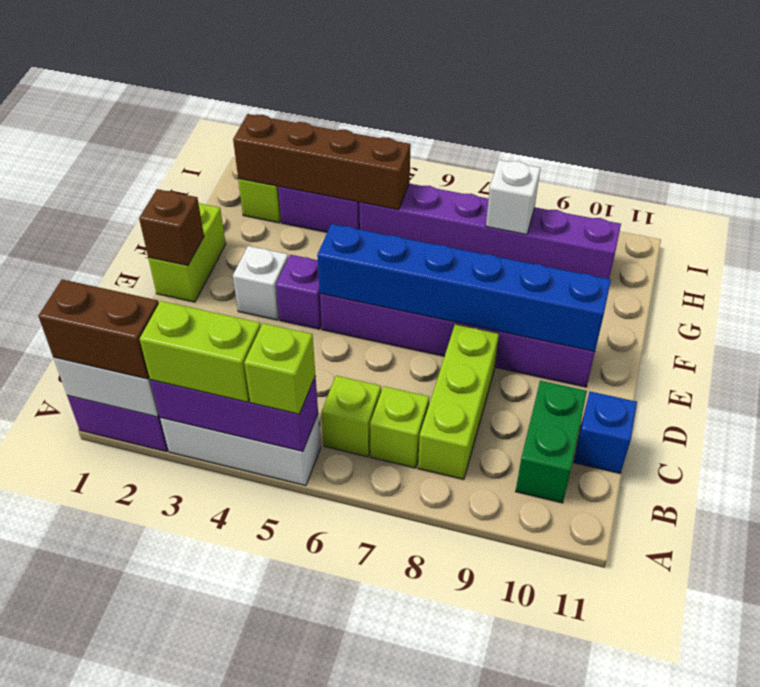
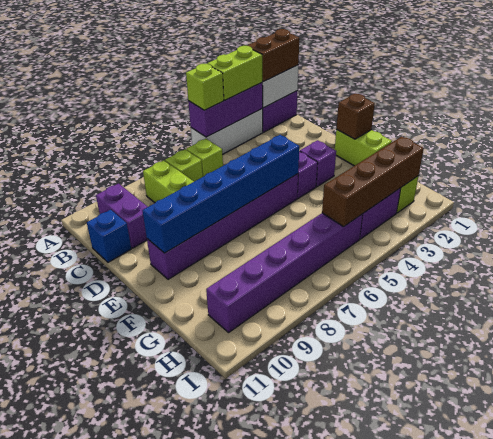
green 1x2 brick [516,381,587,503] -> purple 1x2 brick [96,184,147,248]
white 1x1 brick [233,246,288,320] -> purple 1x1 brick [300,140,336,187]
white 1x1 brick [486,160,540,235] -> none

